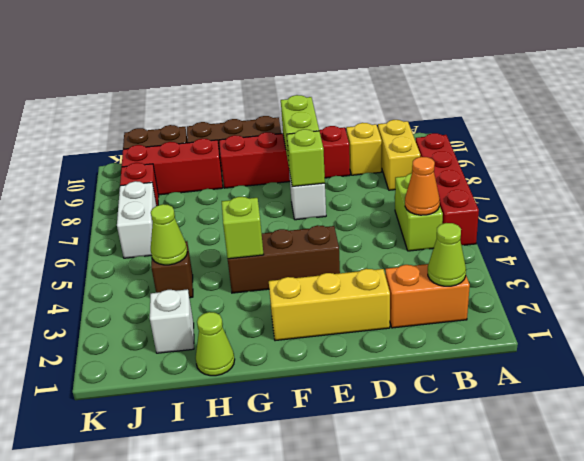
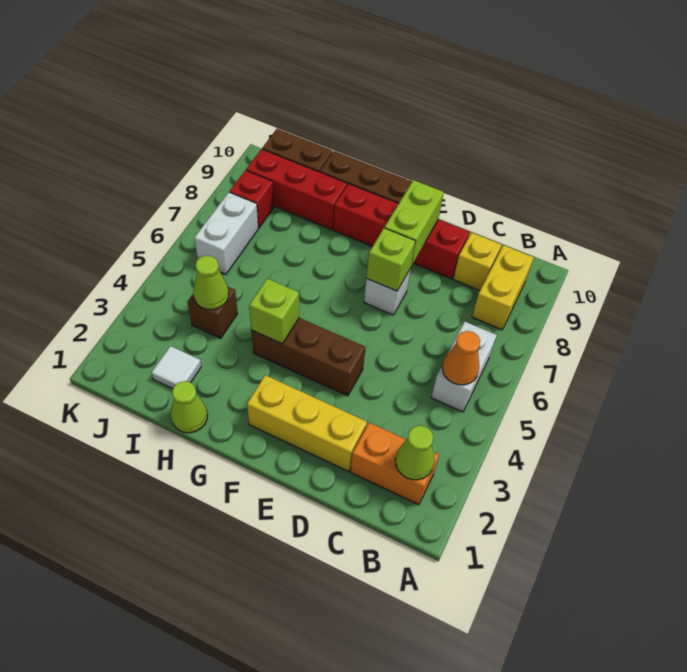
red 1x4 brick [416,133,479,245] -> none
lime 1x2 brick [395,173,443,251] -> white 1x2 brick [431,322,497,412]
white 1x1 brick [150,289,194,353] -> white 1x1 tile [151,346,201,389]

